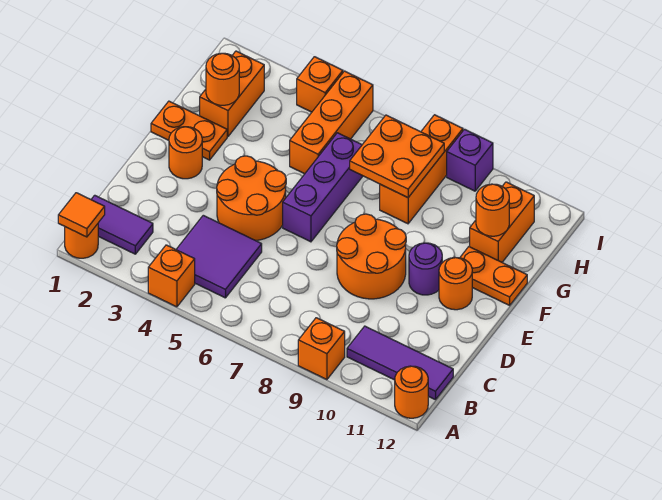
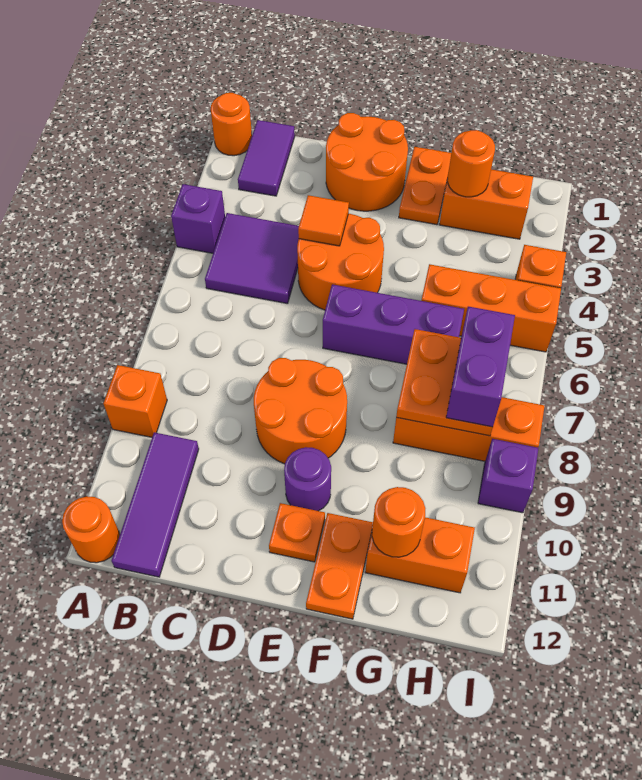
orange 1x1 tile [58,193,105,237] -> orange 1x1 tile moved to [298,195,349,246]
orange 1x1 brick [148,245,195,307] -> purple 1x1 brick [171,184,225,253]
orange 1x1 round brick [169,127,202,179] -> orange 2x2 round brick [326,113,408,211]
orange 1x1 round brick [439,257,472,310] -> orange 1x1 plate [269,503,325,562]
none -> purple 1x2 brick [446,307,515,427]

